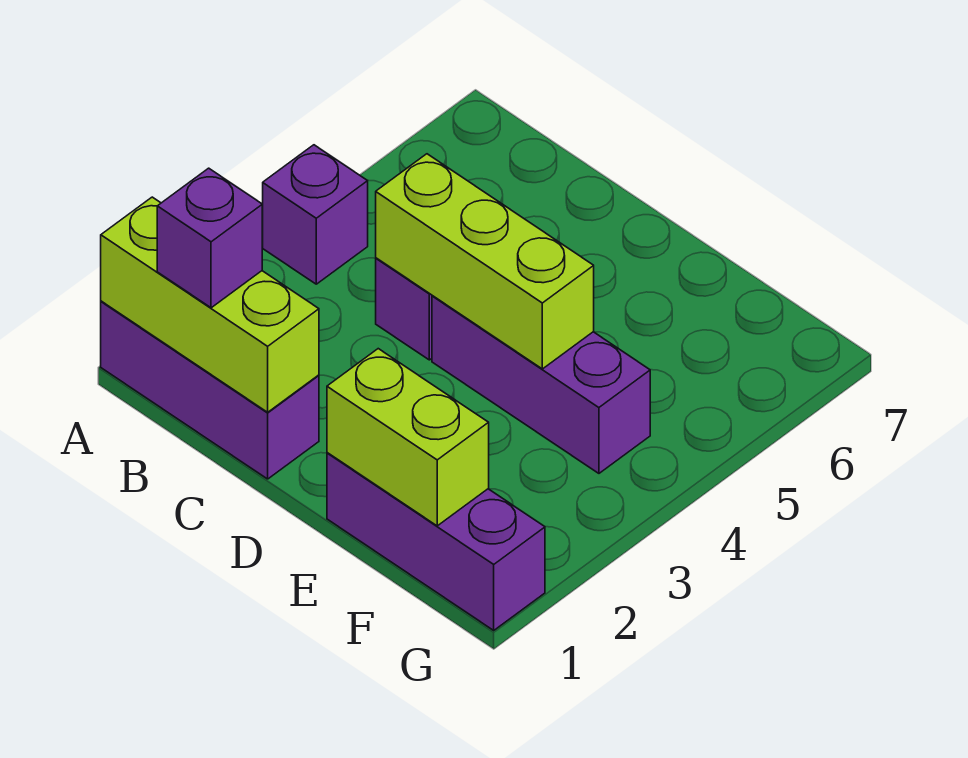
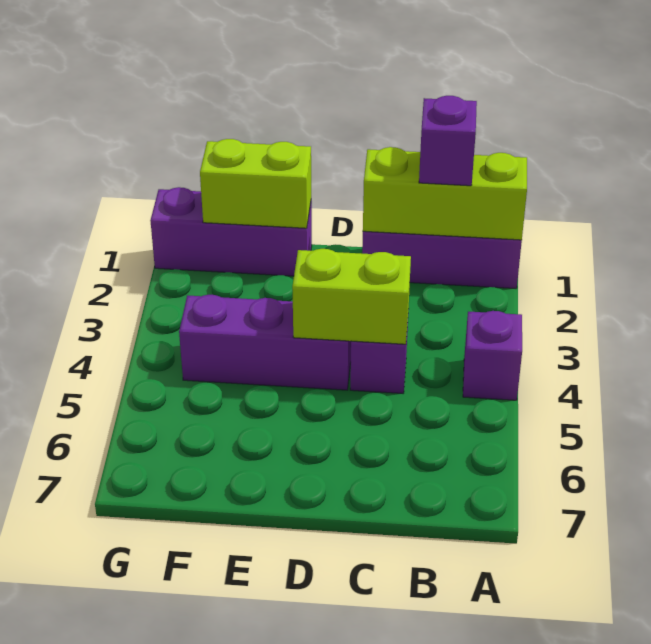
lime 1x3 brick [376,154,594,369] -> lime 1x2 brick [292,249,411,344]

